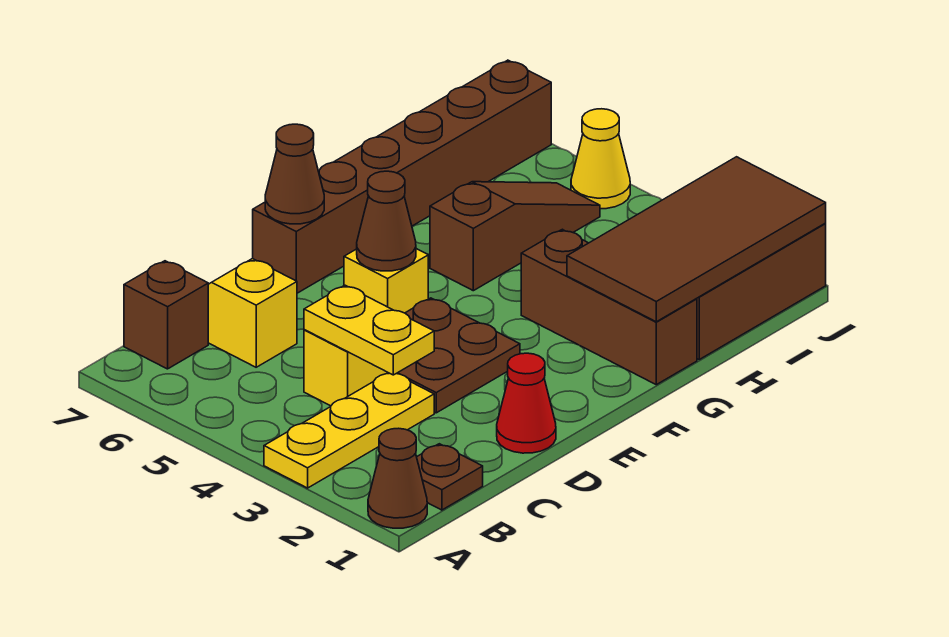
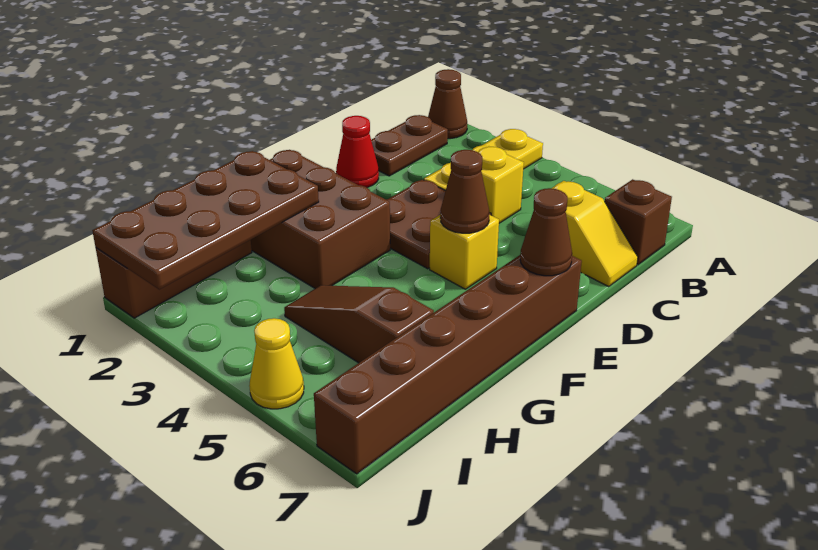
brown 1x1 plate [417,444,483,510] -> brown 1x2 plate [371,115,448,176]
yellow 1x2 plate [304,285,434,375] -> none
brown 1x3 brick [521,229,697,385] -> brown 2x3 brick [251,150,390,288]
brown 2x4 tile [567,157,826,322] -> brown 2x4 plate [92,151,319,290]
brown 1x3 slope [430,182,600,291] -> brown 1x3 slope turned to [284,285,434,363]

